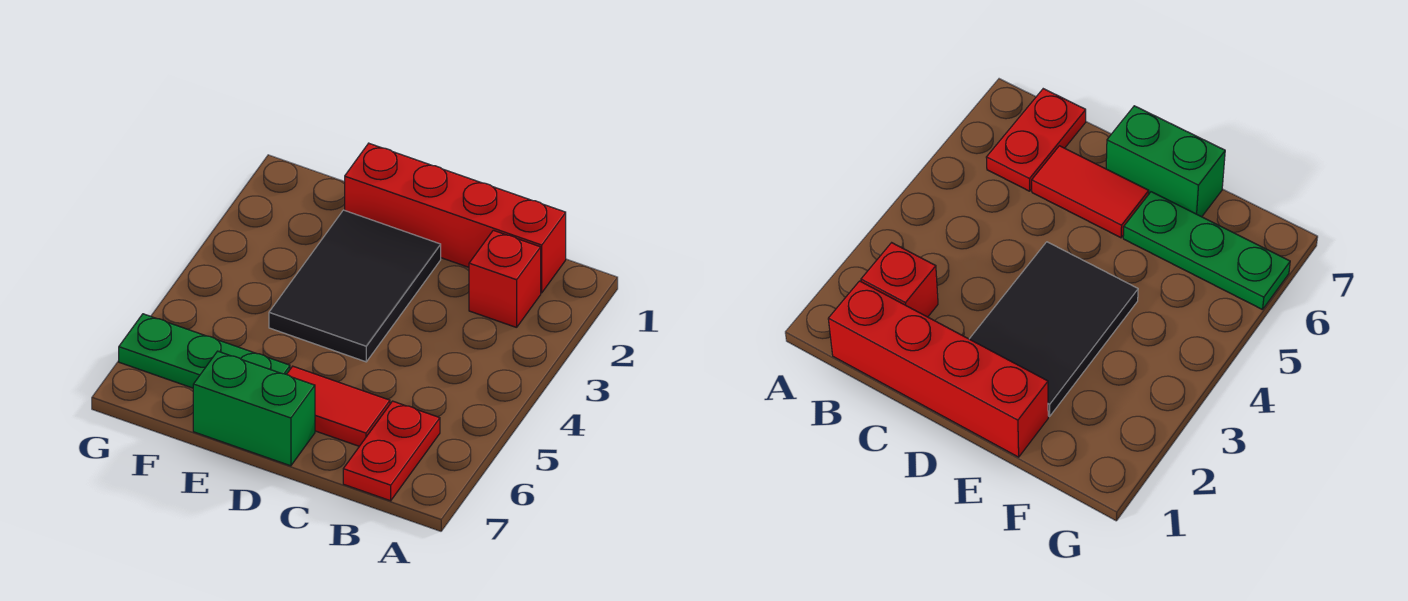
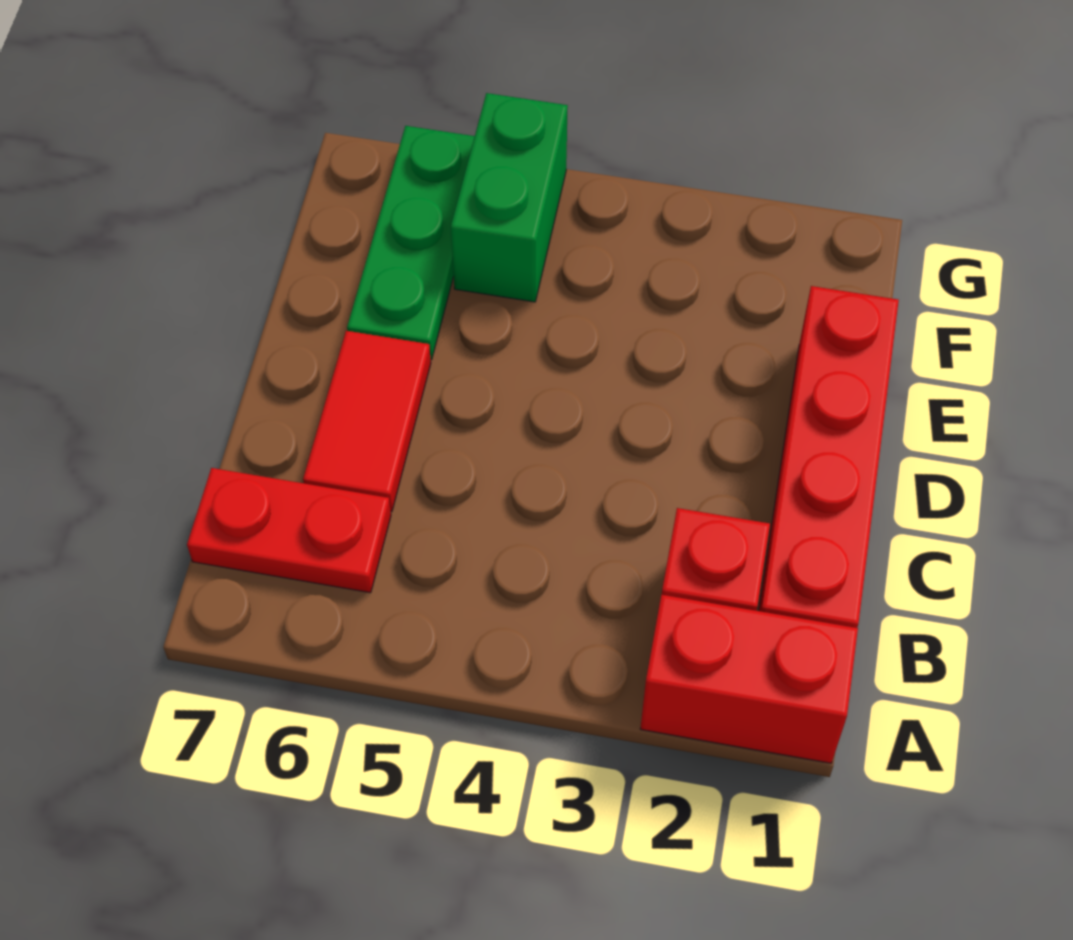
none -> red 1x2 brick [640,595,858,763]
black 2x3 tile [269,210,441,362] -> none
green 1x2 brick [193,351,315,466] -> green 1x2 brick moved to [451,93,568,302]

